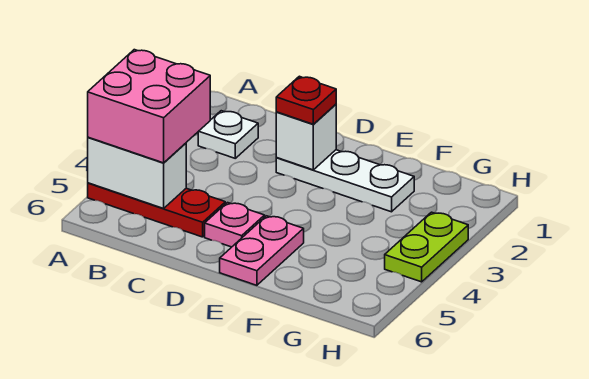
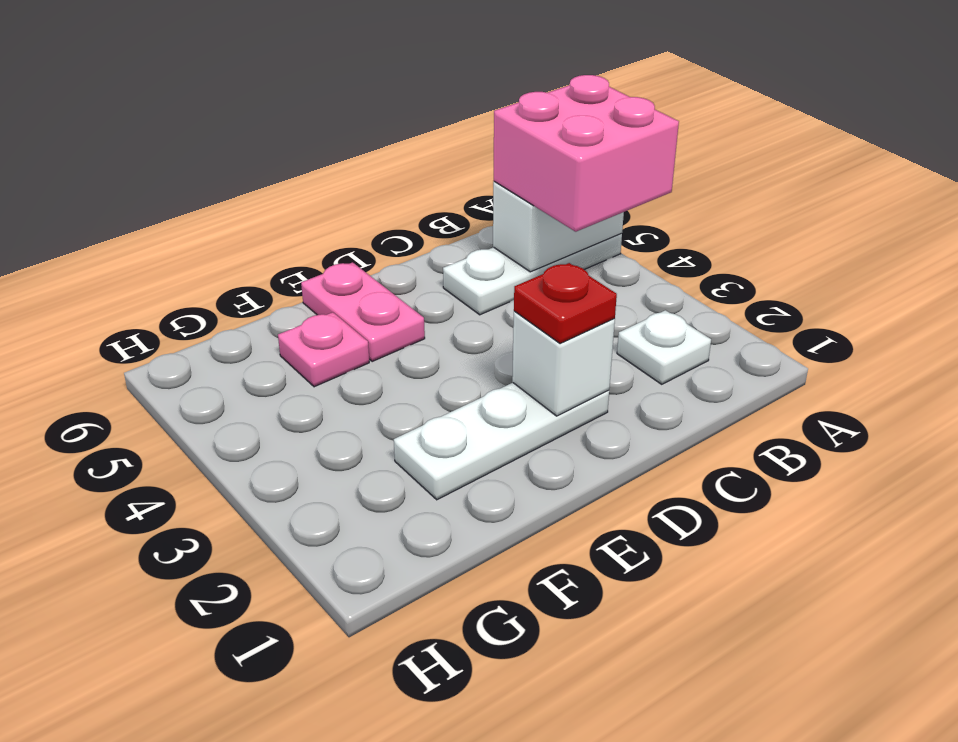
red 1x3 plate [88,183,225,237] -> white 1x3 plate [443,233,622,315]
pink 1x1 plate [205,203,265,247] -> pink 1x1 plate moved to [278,312,369,387]
lime 1x2 plate [385,212,468,282] -> none

